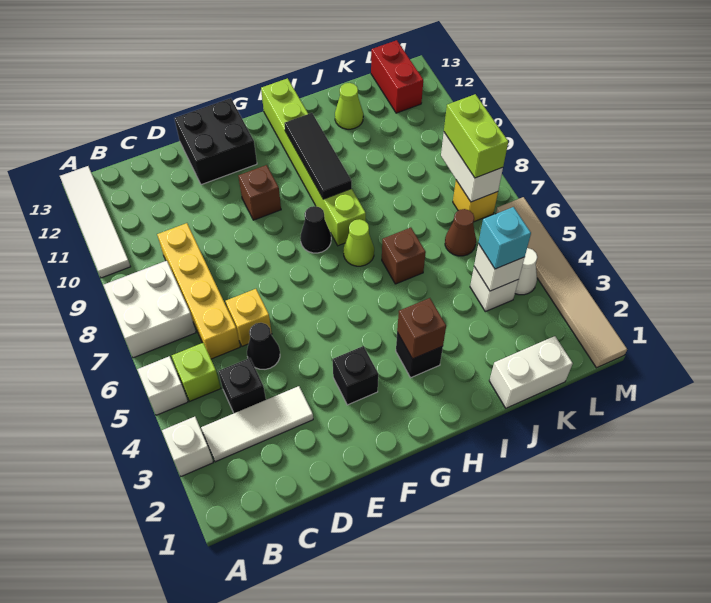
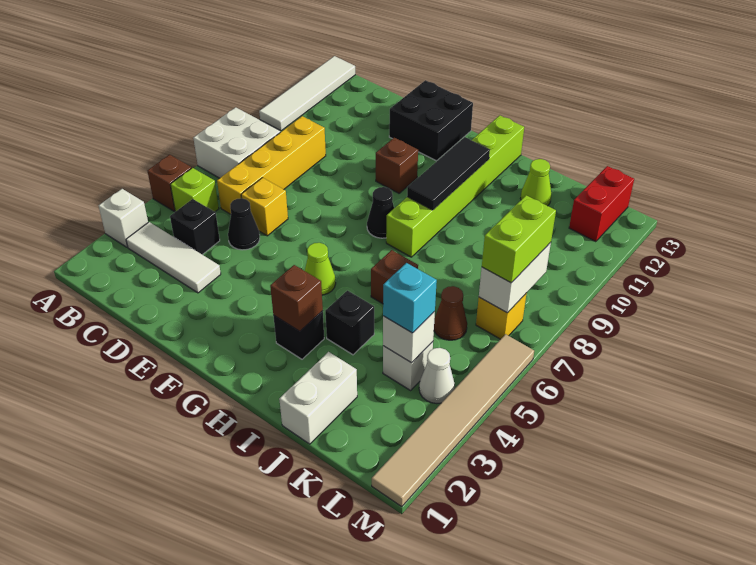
white 1x1 brick [137,356,188,415] -> brown 1x1 brick [148,155,191,211]
black 1x1 brick [333,346,378,405] -> black 1x1 brick moved to [325,291,374,355]
lime 1x1 cone [343,219,374,266] -> lime 1x1 cone moved to [305,243,336,295]
white 1x2 brick [489,336,573,408] -> white 1x2 brick turned to [279,352,357,444]

